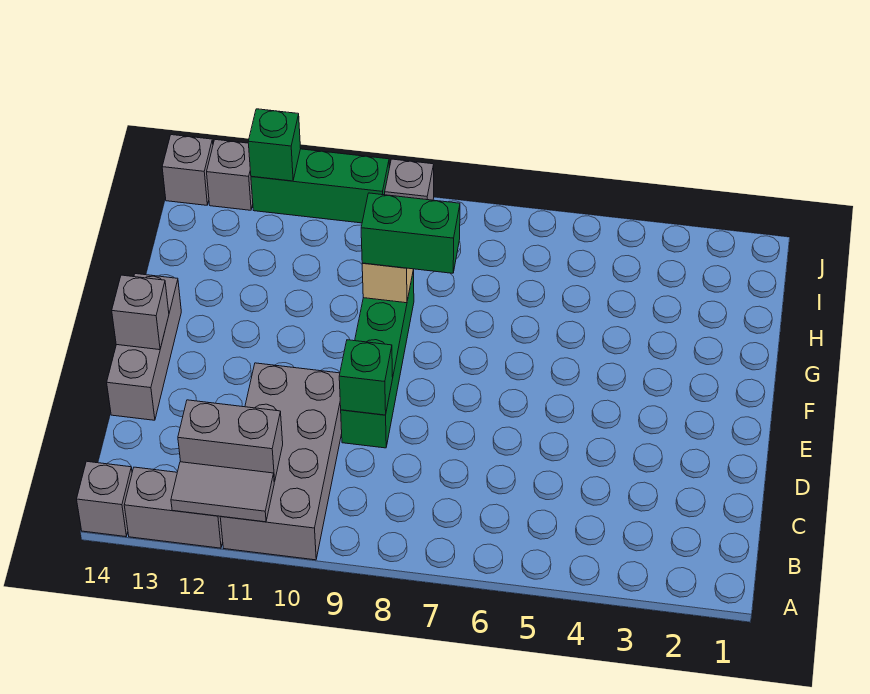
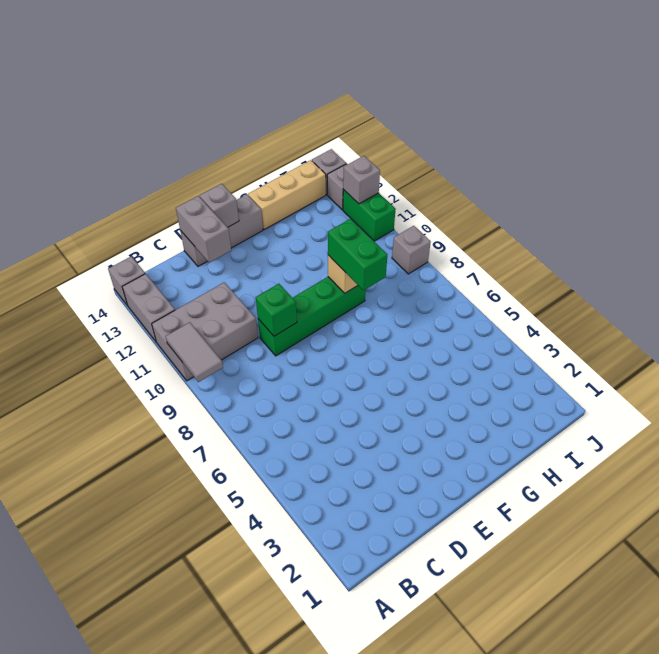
grey 2x4 brick [220,363,342,560] -> grey 2x3 brick [152,282,258,381]
grey 1x2 tile [171,462,274,522] -> grey 1x2 tile moved to [165,322,223,382]
grey 1x2 brick [178,400,283,482] -> grey 1x2 brick moved to [176,196,231,263]
none -> tan 1x3 brick [248,160,326,229]
green 1x3 brick [251,149,389,223] -> green 1x2 brick [343,190,396,241]
green 1x1 brick [248,109,301,181] -> grey 1x1 brick [343,156,380,204]

